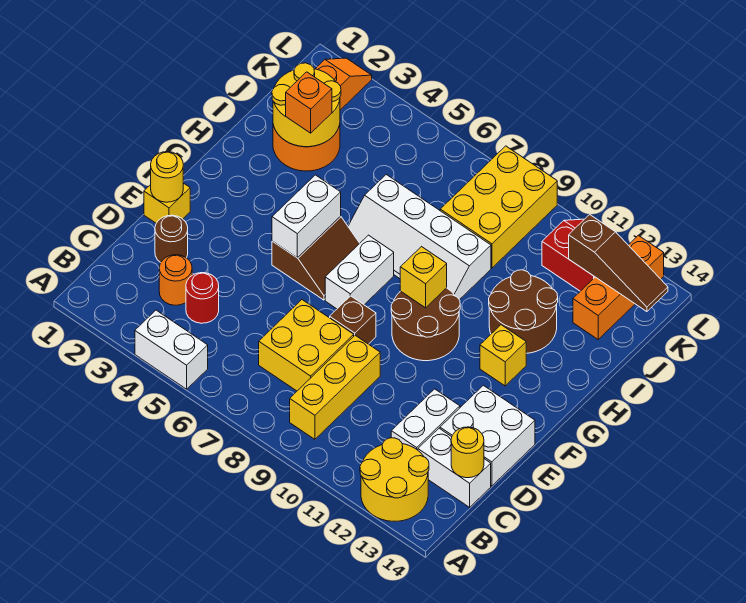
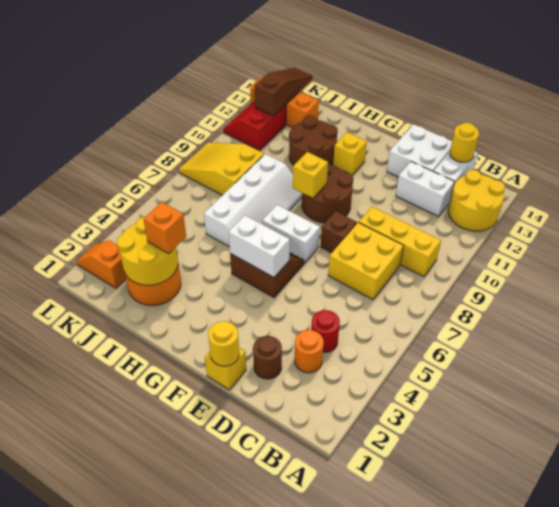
white 1x2 brick [135,310,208,389] -> none
yellow 2x3 brick [440,146,557,268] -> yellow 2x3 slope [179,142,264,195]

